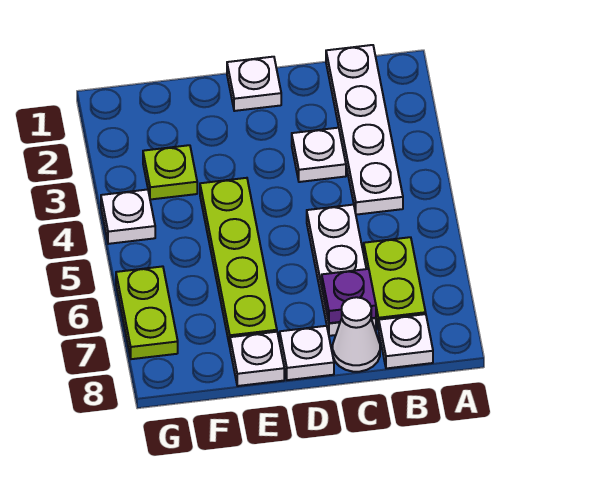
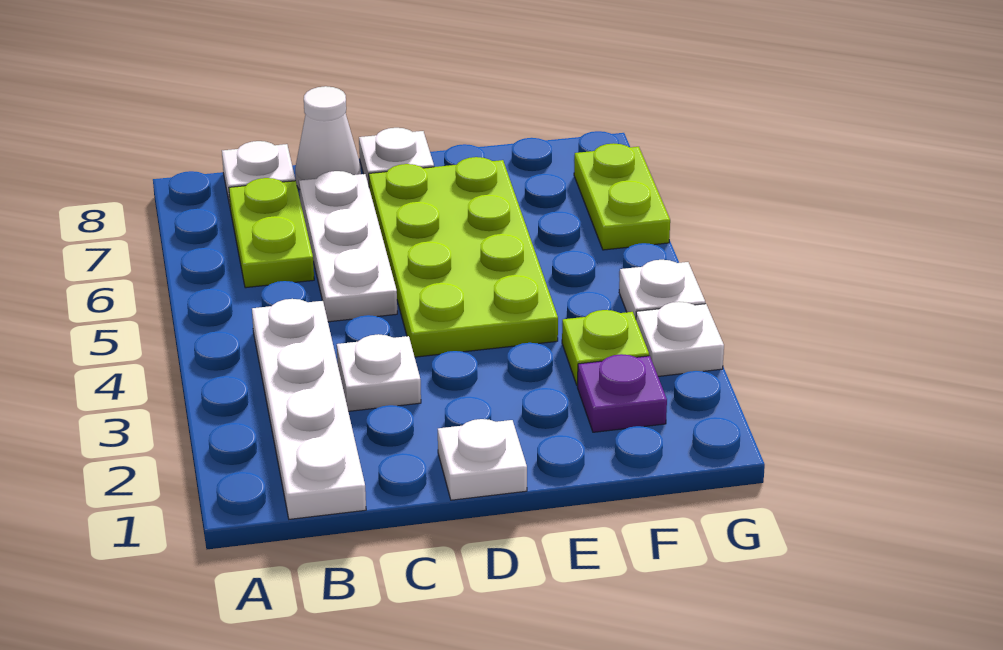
purple 1x1 plate [322,269,376,323] -> purple 1x1 plate moved to [578,354,667,432]
lime 1x4 plate [200,178,277,346] -> lime 2x4 plate [369,157,558,357]
white 1x1 plate [230,332,284,386] -> white 1x1 plate moved to [636,302,724,376]

